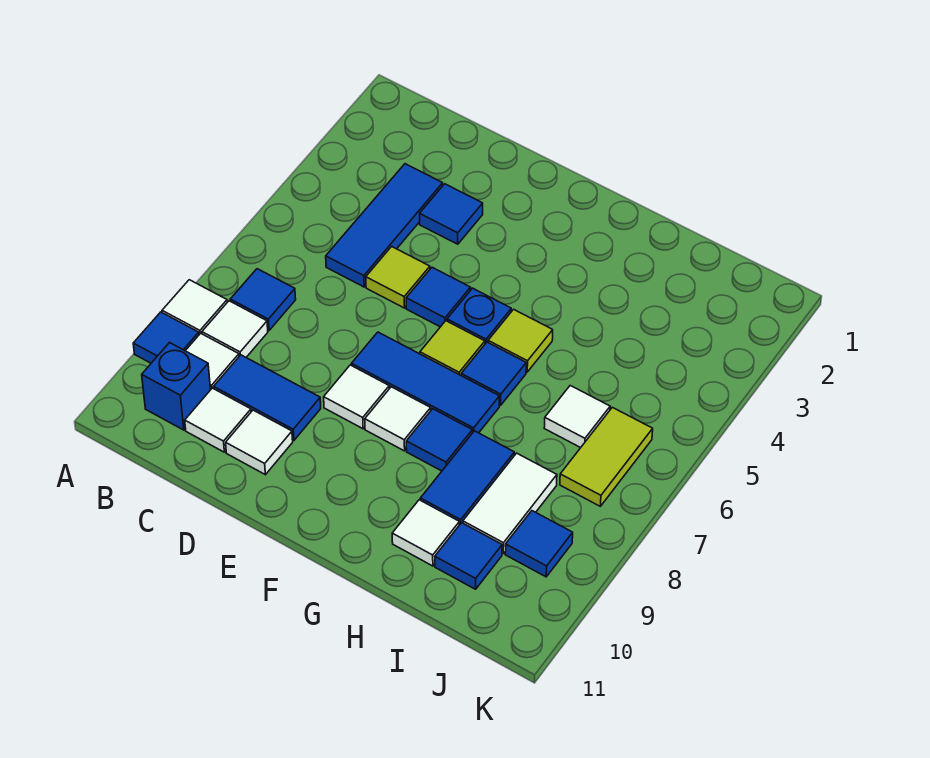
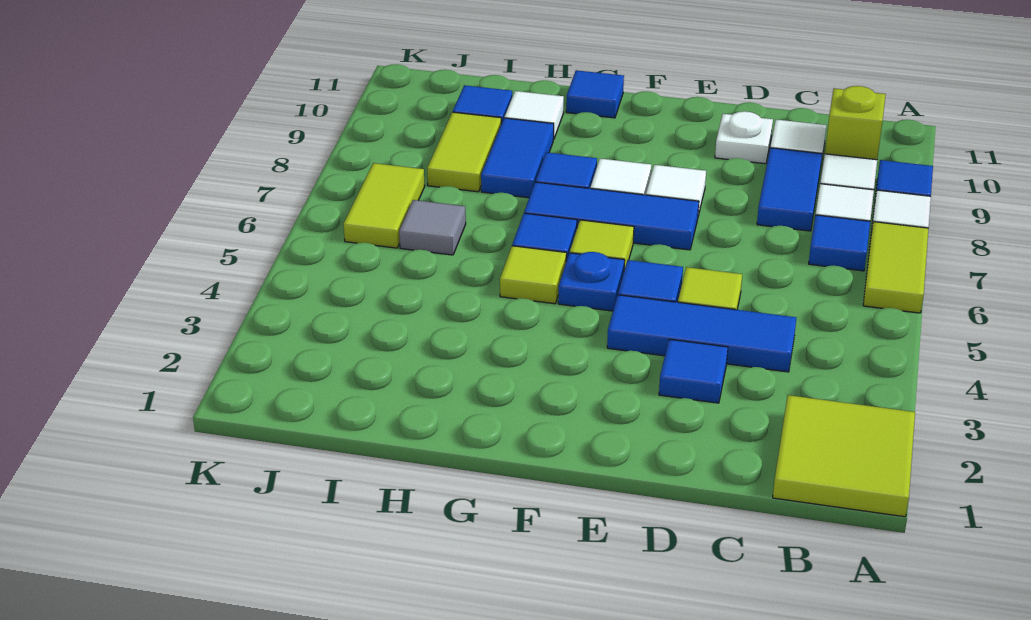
none -> lime 2x2 tile [773,395,915,517]
none -> lime 1x2 tile [863,222,929,313]
blue 1x1 brick [142,343,211,430] -> lime 1x1 brick [825,86,886,160]
blue 1x3 tile [326,164,443,287] -> blue 1x3 tile turned to [607,295,796,372]
blue 1x2 tile [214,355,321,440] -> blue 1x2 tile turned to [757,148,822,231]
white 1x1 tile [226,410,293,475] -> white 1x1 plate [715,111,773,164]
white 1x1 tile [544,386,610,448] -> grey 1x1 tile [399,200,466,255]
white 1x2 tile [463,453,557,553] -> lime 1x2 tile [427,112,501,192]
blue 1x1 tile [505,511,573,577] -> blue 1x1 tile moved to [566,70,624,118]

